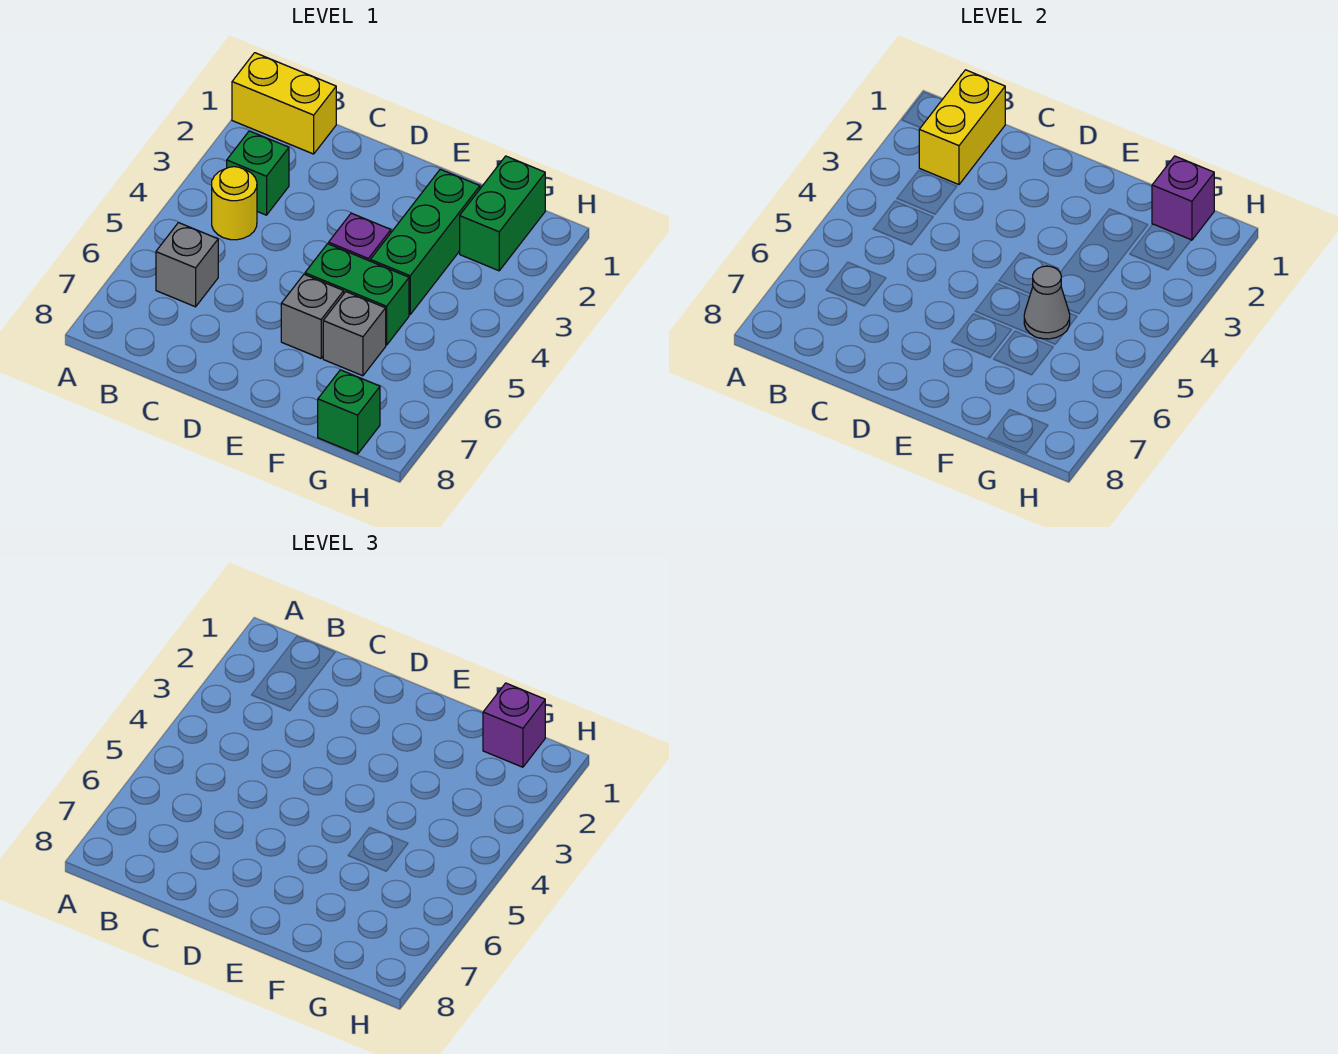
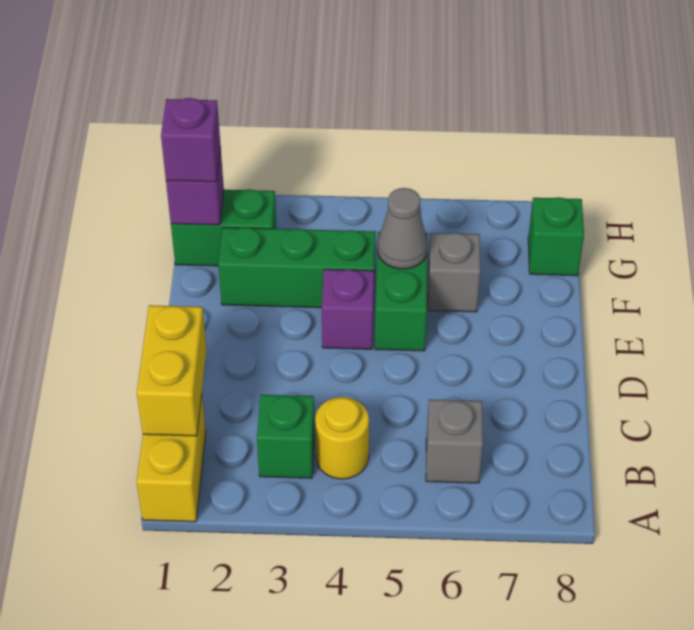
yellow 1x2 brick [919,70,1005,185] -> yellow 1x2 brick turned to [137,305,206,436]
grey 1x1 brick [281,274,344,358] -> none

